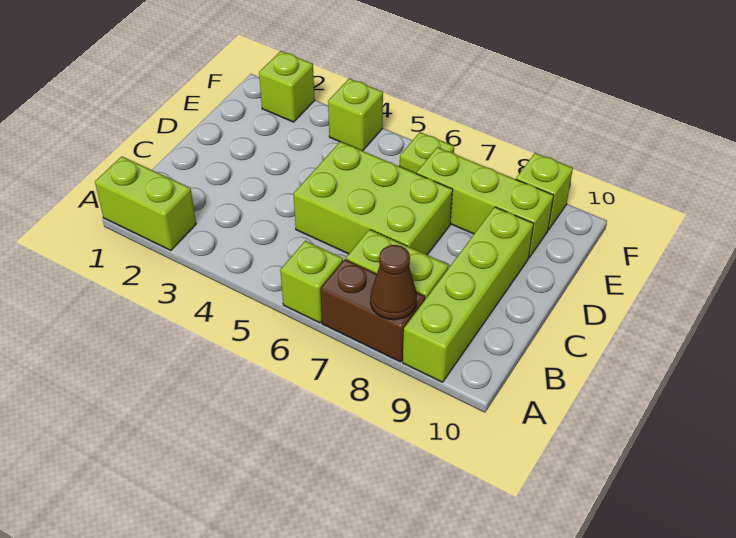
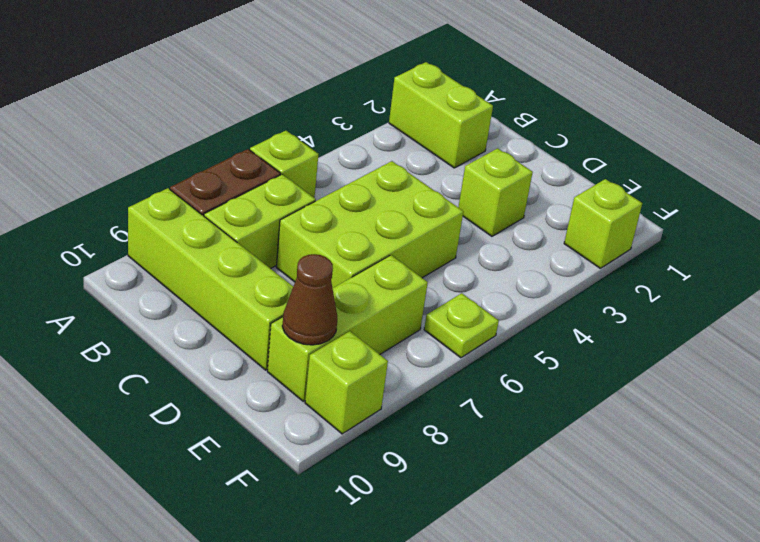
lime 1x2 brick [95,156,196,250] -> lime 1x2 brick turned to [389,62,493,168]
brown 1x1 cone [370,245,417,320] -> brown 1x1 cone moved to [282,254,337,345]
lime 1x1 brick [328,78,383,151] -> lime 1x1 brick moved to [458,148,533,236]

